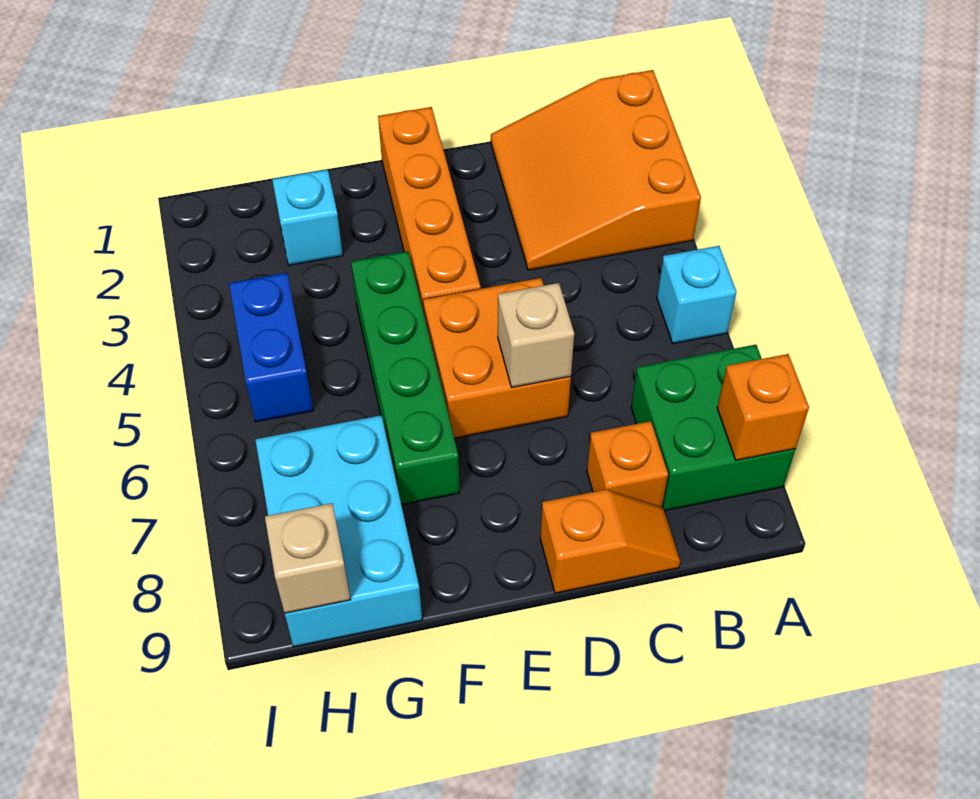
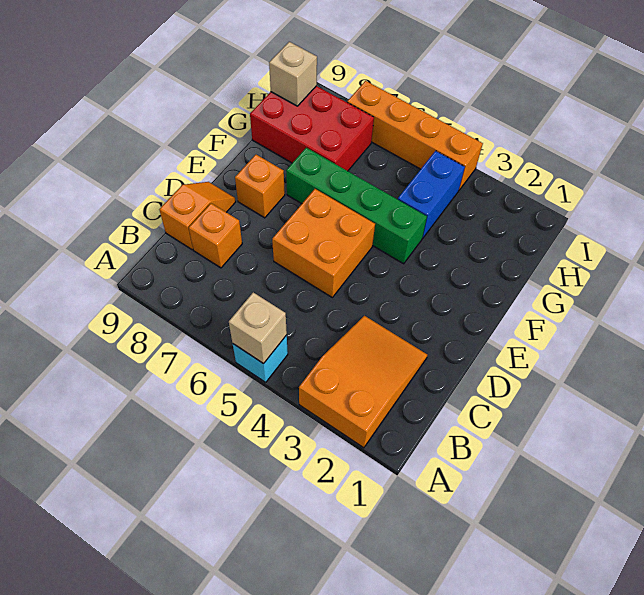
orange 3x3 slope [491,70,701,270] -> orange 2x3 slope [299,316,427,448]
green 2x2 brick [631,345,796,511] -> none
orange 1x1 brick [717,354,809,460] -> orange 1x1 brick moved to [235,155,285,218]
orange 1x2 slope [540,490,680,593] -> orange 1x2 slope turned to [159,182,236,250]
tan 1x1 brick [498,283,574,387] -> tan 1x1 brick moved to [229,292,287,364]
orange 1x4 brick [378,107,481,313] -> orange 1x4 brick moved to [347,81,483,190]
cyan 1x1 brick [272,169,343,265] -> none
cyan 2x3 brick [255,415,422,647] -> red 2x3 brick [250,86,374,171]
blue 1x2 brick [229,273,313,422] -> blue 1x2 brick turned to [398,151,465,238]

